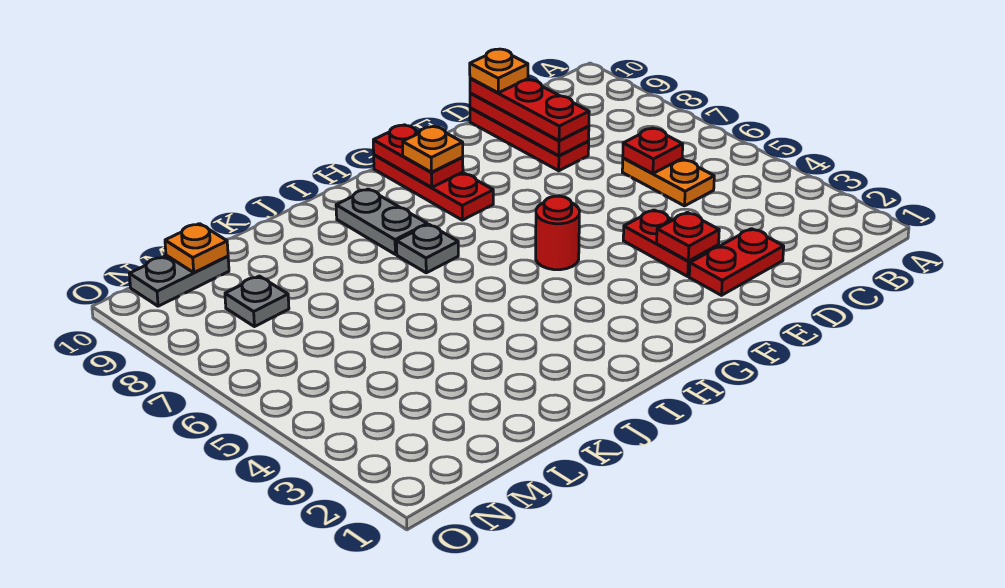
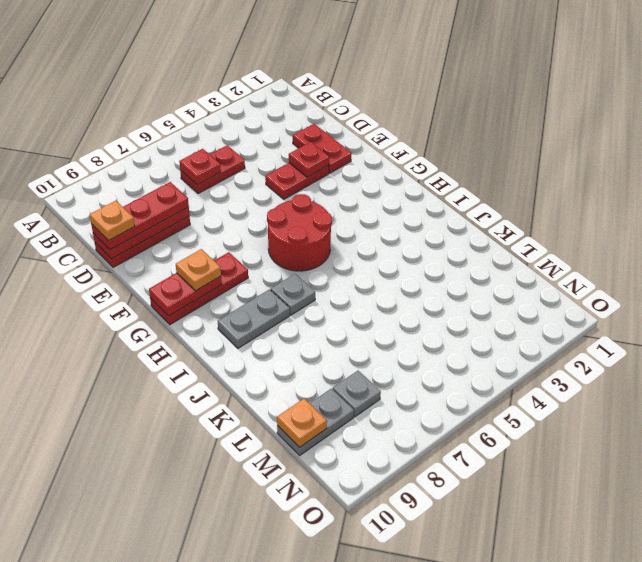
orange 1x2 plate [622,158,714,206] -> red 1x2 plate [180,145,245,194]
red 1x1 round brick [536,196,580,270] -> red 2x2 round brick [267,194,332,271]
grey 1x2 plate [129,255,229,306] -> grey 1x2 plate turned to [277,389,354,455]

